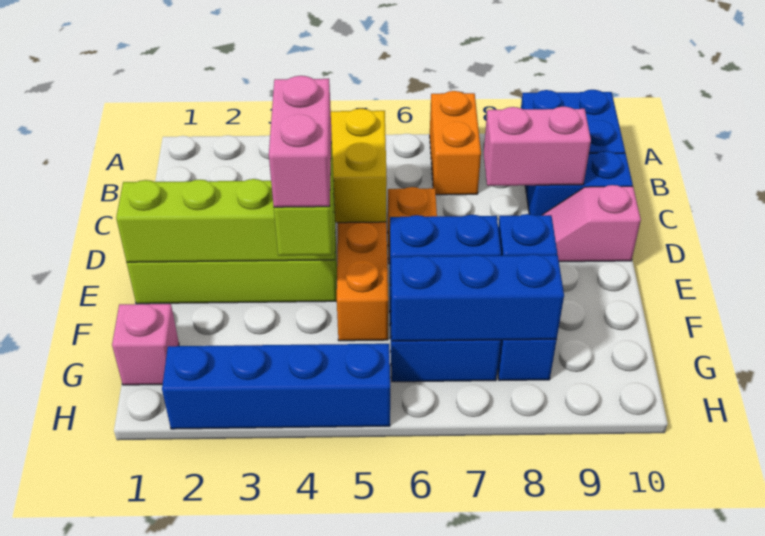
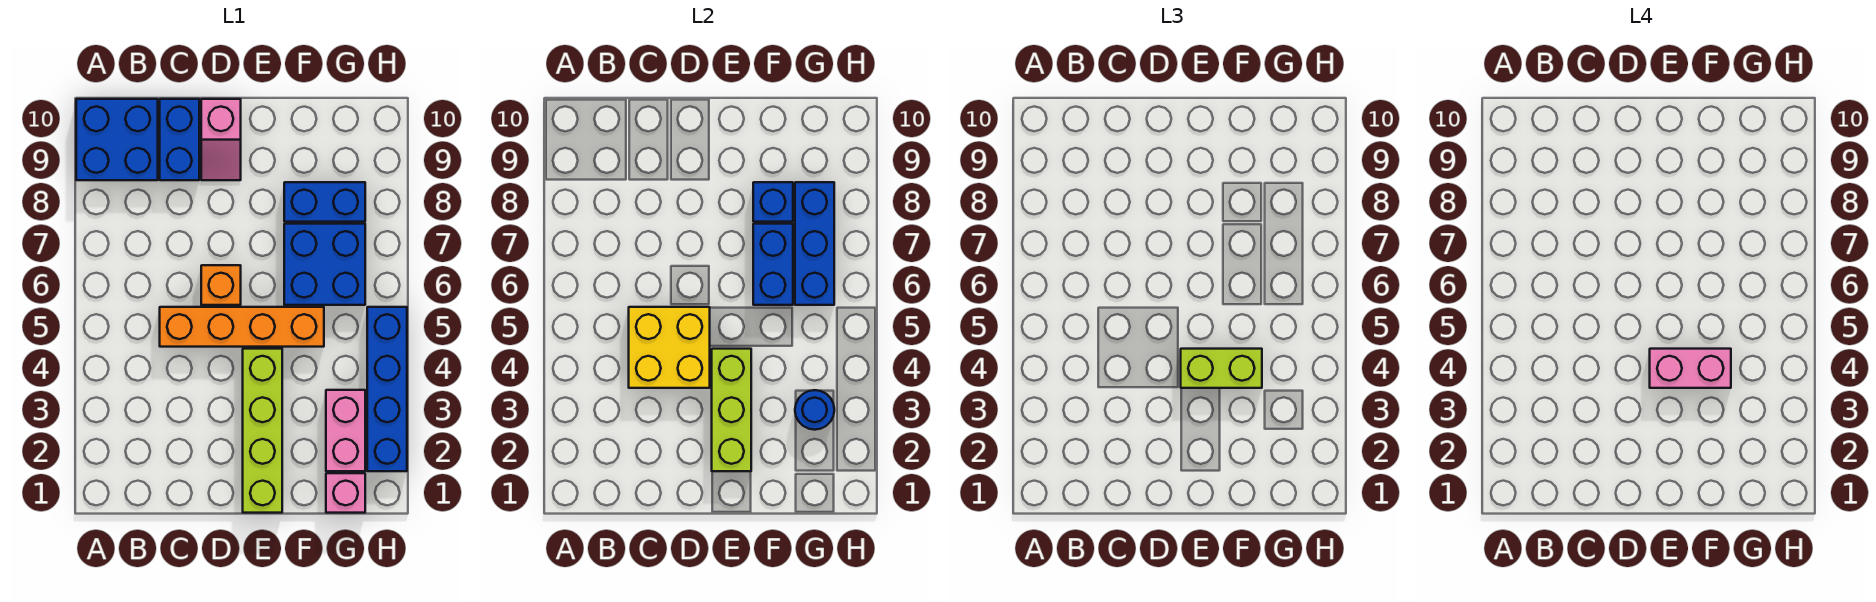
orange 1x2 brick [430,91,481,195] -> none
pink 1x2 brick [484,106,591,186] -> pink 1x2 brick moved to [326,390,365,471]
lime 1x4 brick [116,179,335,262] -> lime 1x3 brick [712,349,751,471]
none -> blue 1x1 round brick [795,390,834,430]

